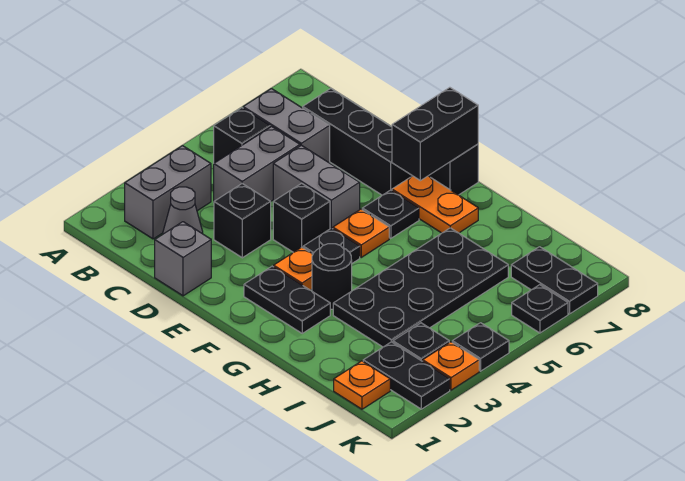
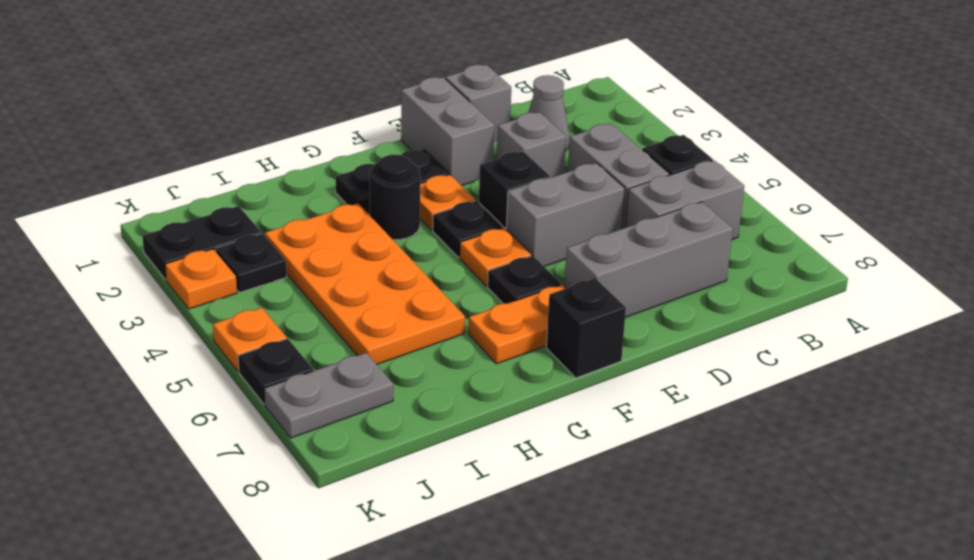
grey 1x2 brick [125,146,211,239] -> grey 1x2 brick moved to [401,77,494,186]
black 1x3 brick [303,89,412,195] -> grey 1x3 brick [564,202,733,317]
black 1x1 brick [214,184,271,258] -> grey 1x1 brick [497,112,566,178]
black 1x2 brick [392,87,478,181] -> none
black 2x4 plate [333,228,508,347] -> orange 2x4 plate [265,203,465,364]
orange 1x1 plate [334,361,390,409] -> orange 1x1 plate moved to [213,308,287,371]
black 1x2 plate [511,247,598,314] -> grey 1x2 plate [264,353,393,438]
black 1x1 plate [452,323,509,371] -> none

